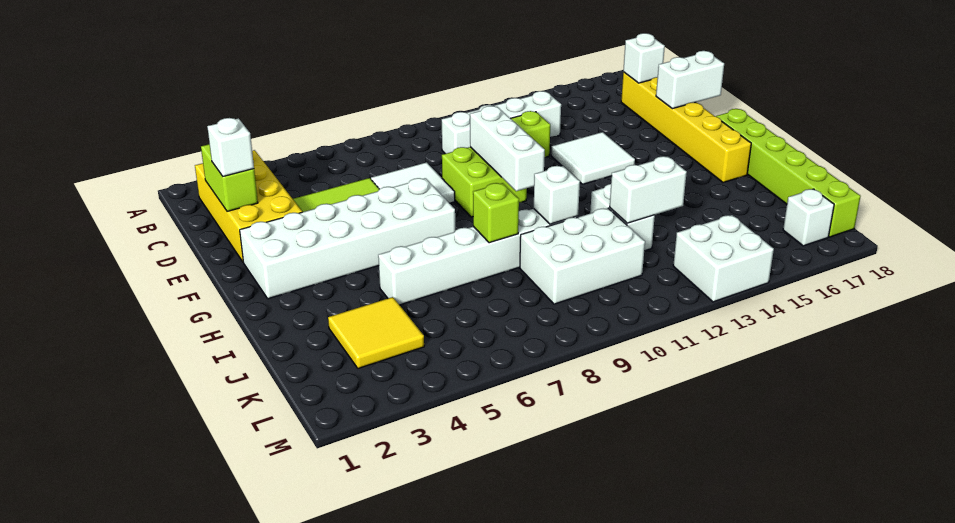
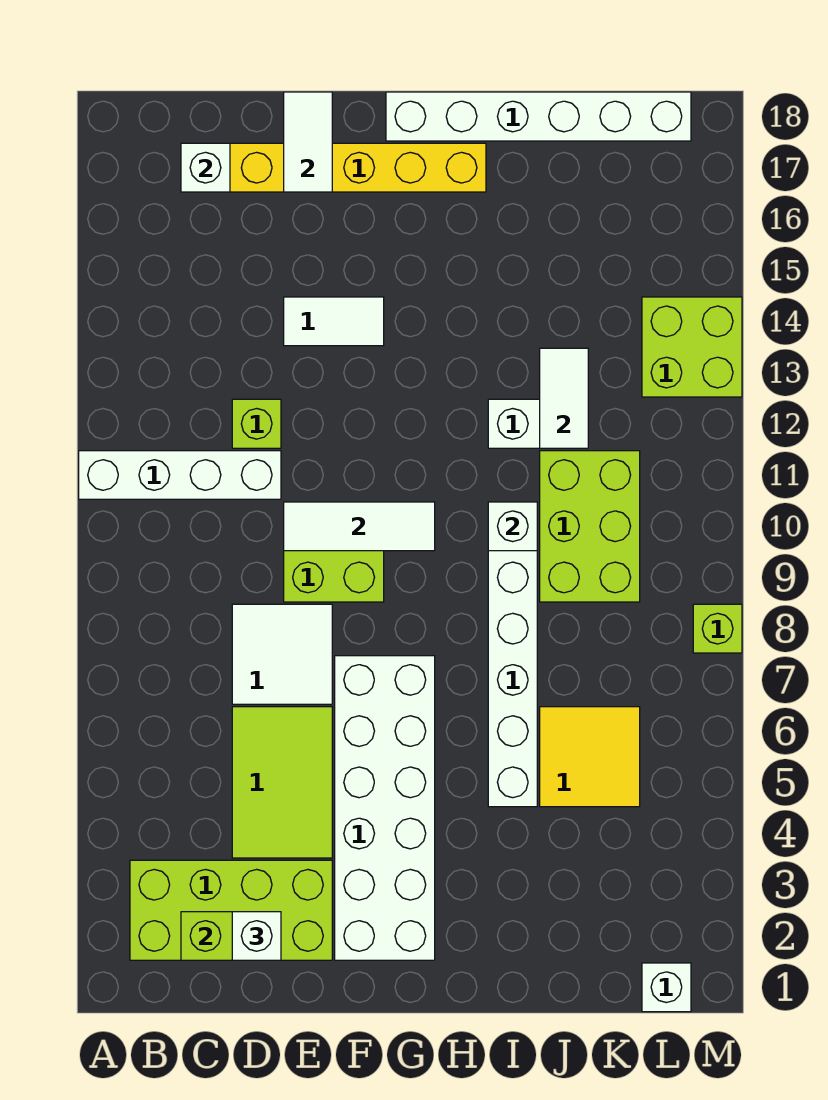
yellow 2x4 brick [195,150,302,262] -> lime 2x4 brick [130,860,332,960]
white 1x4 brick [442,91,561,154] -> white 1x4 brick turned to [79,451,281,499]
white 1x3 brick [470,106,545,191] -> white 1x3 tile [284,502,435,551]
white 2x2 tile [551,132,635,184] -> white 1x2 tile [284,297,384,346]
white 1x2 brick [656,51,724,109] -> white 1x2 tile [284,92,332,192]
lime 1x6 brick [716,109,861,237] -> white 1x6 brick [386,92,691,141]
lime 1x1 brick [473,183,519,243] -> lime 1x1 brick moved to [693,604,742,653]
yellow 2x2 tile [328,297,424,369] -> yellow 2x2 tile moved to [540,707,640,807]
white 2x3 brick [520,208,645,304] -> lime 2x3 brick [540,451,640,602]
white 1x2 brick [610,156,687,223] -> white 1x2 tile [540,348,588,448]
white 2x2 brick [673,215,774,302] -> lime 2x2 brick [642,297,742,397]
white 1x1 brick [783,189,834,246] -> white 1x1 brick moved to [642,963,691,1012]

